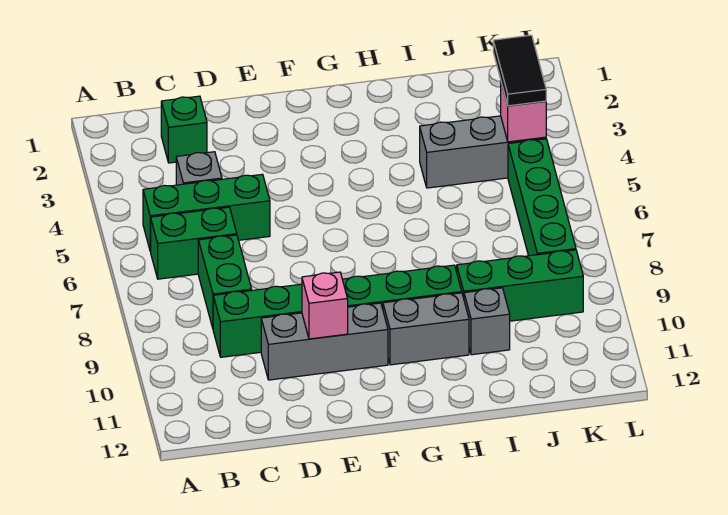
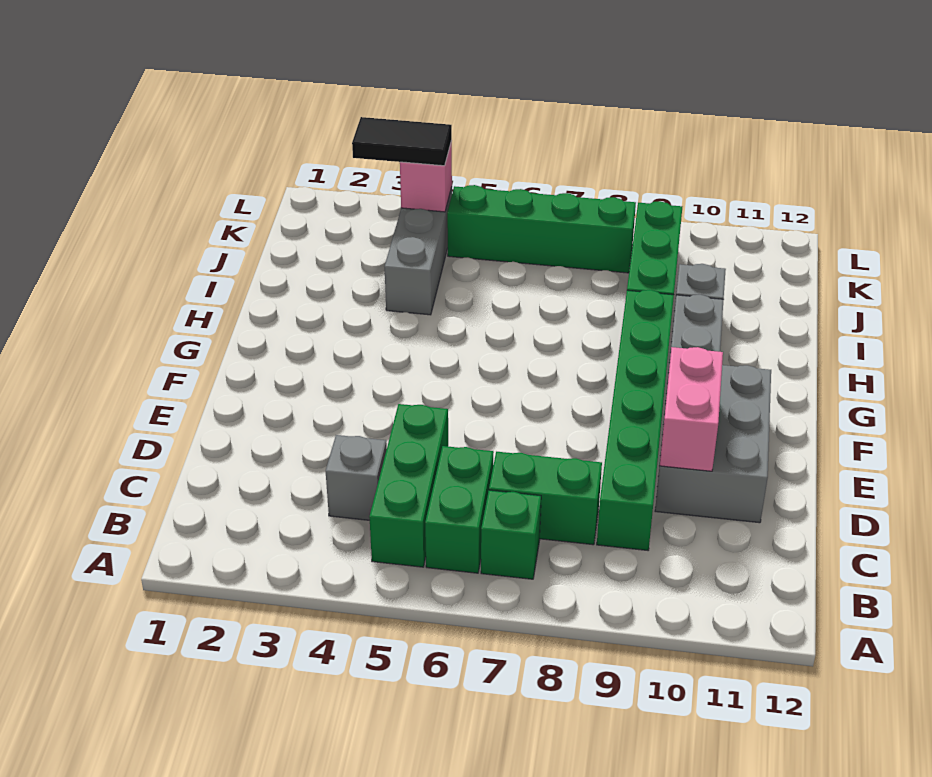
green 1x1 brick [161,96,207,163] -> green 1x1 brick moved to [481,490,541,579]
grey 1x3 brick [261,303,388,380] -> grey 2x3 brick [655,365,771,523]
pink 1x1 brick [302,272,348,339] -> pink 1x2 brick [660,347,723,471]

